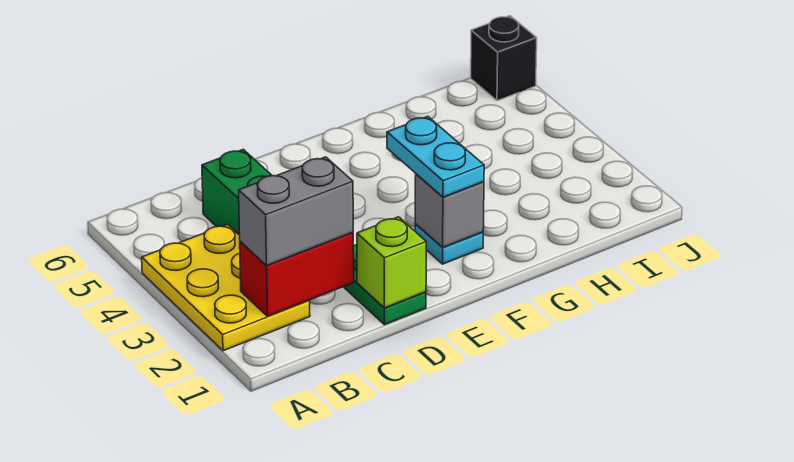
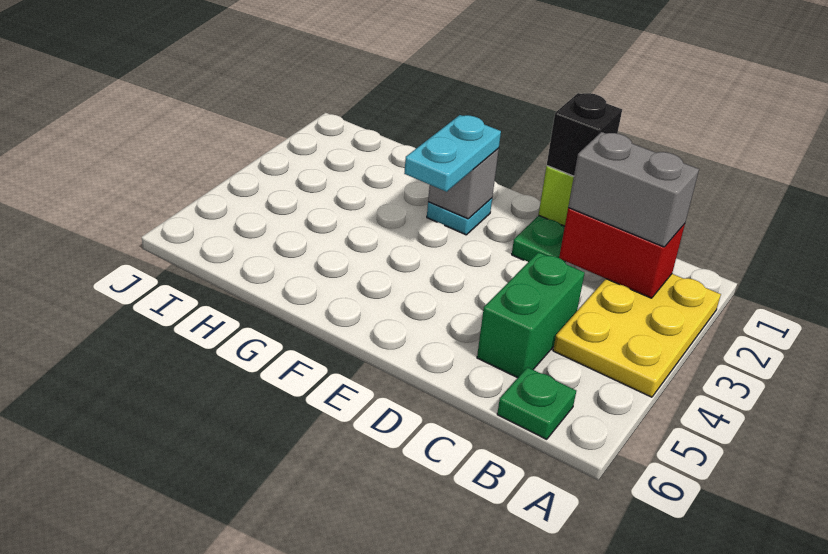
none -> green 1x1 plate [497,367,576,439]
black 1x1 brick [471,16,537,101] -> black 1x1 brick moved to [547,93,622,176]

